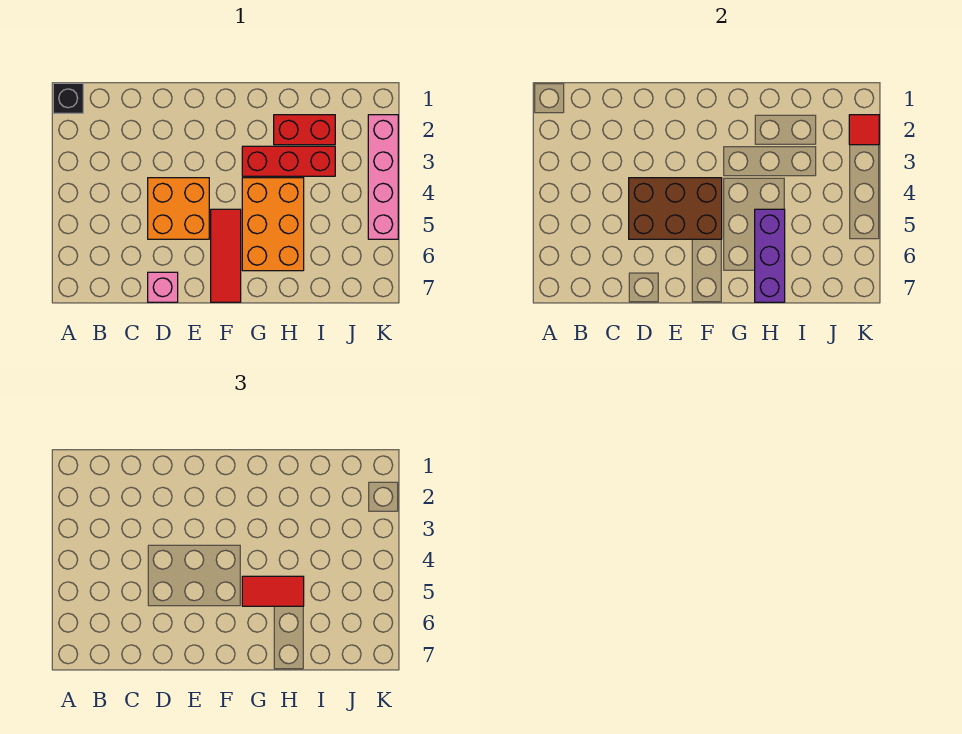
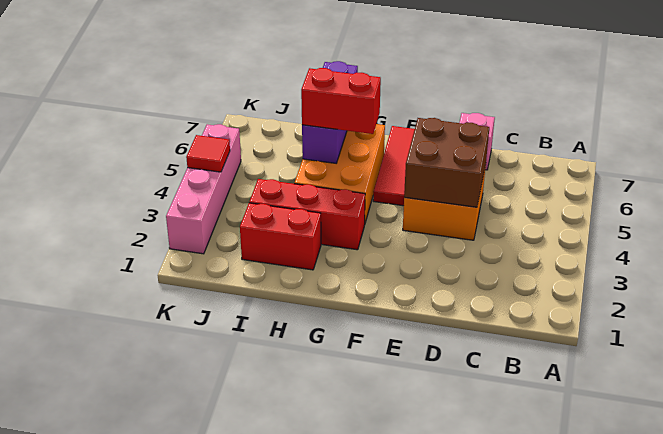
black 1x1 brick [53,83,83,113] -> none
brown 2x3 brick [629,178,722,239] -> brown 2x2 brick [404,118,489,207]
red 1x2 tile [242,576,304,606] -> red 1x2 brick [301,68,381,134]
red 1x1 tile [849,115,879,145] -> red 1x1 tile moved to [186,135,230,172]

